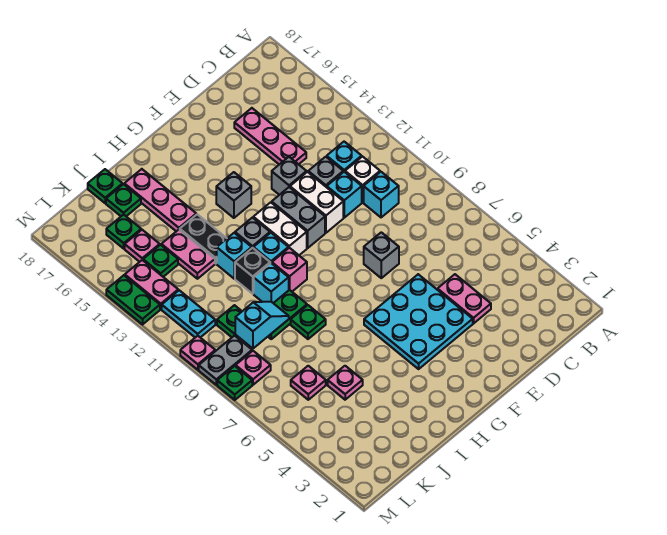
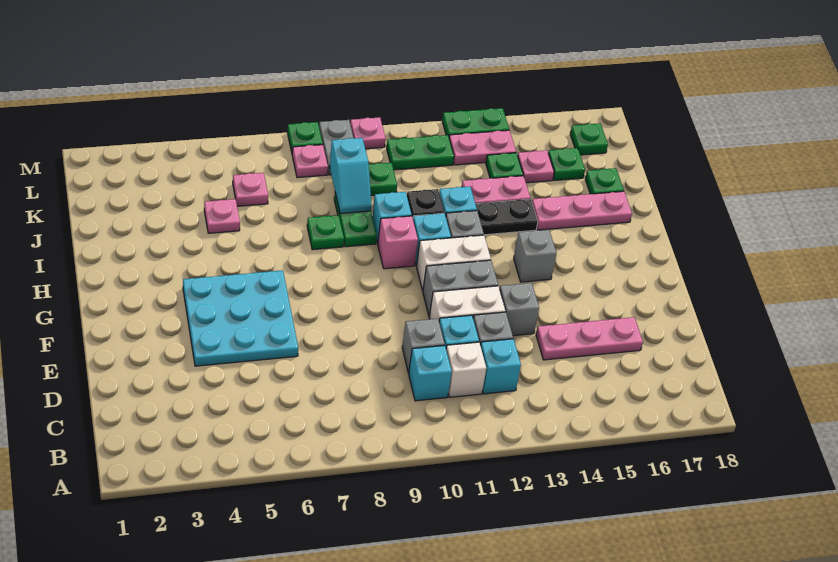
pink 1x2 plate [438,274,491,323] -> none
grey 1x1 brick [364,232,399,278] -> grey 1x1 brick moved to [402,318,445,373]
green 1x1 plate [88,169,123,203] -> green 1x1 plate moved to [570,123,608,155]
cyan 1x2 plate [162,290,215,337] -> green 1x2 plate [387,135,454,170]

